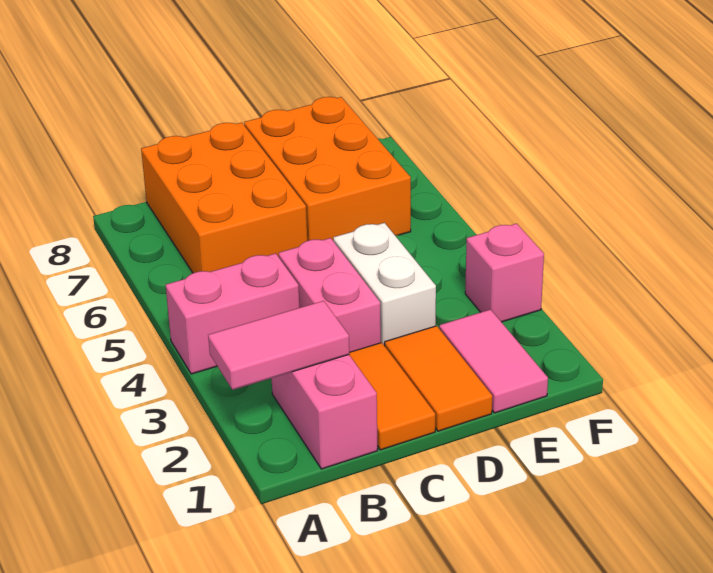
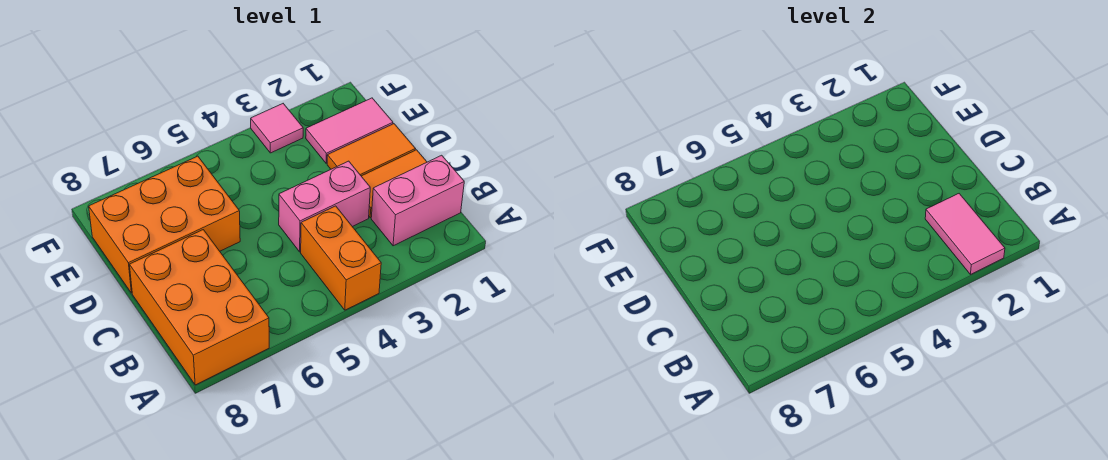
pink 1x2 brick [166,253,299,374] -> orange 1x2 brick [301,206,381,310]
orange 2x3 brick [141,122,307,273] -> orange 2x3 brick turned to [130,230,269,385]
white 1x2 brick [333,223,436,346] -> none
pink 1x1 brick [465,224,544,322] -> pink 1x1 tile [251,104,303,153]

